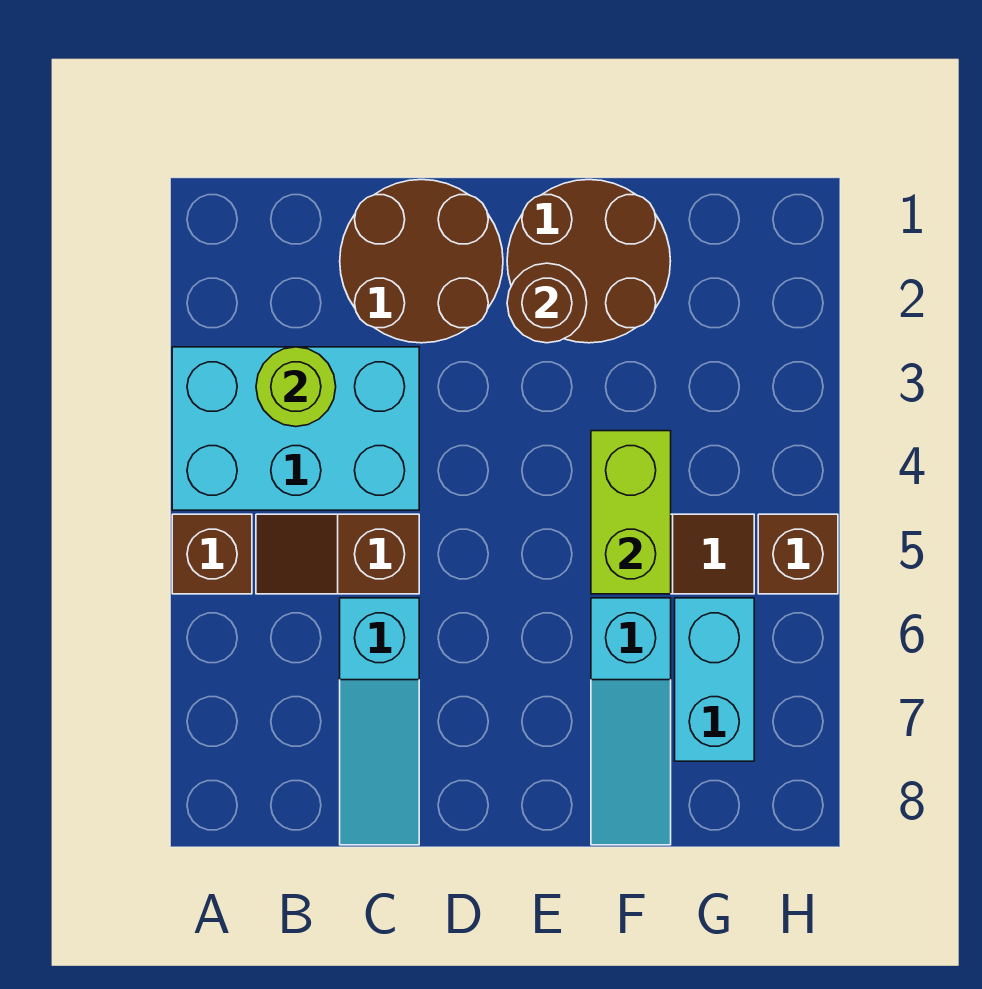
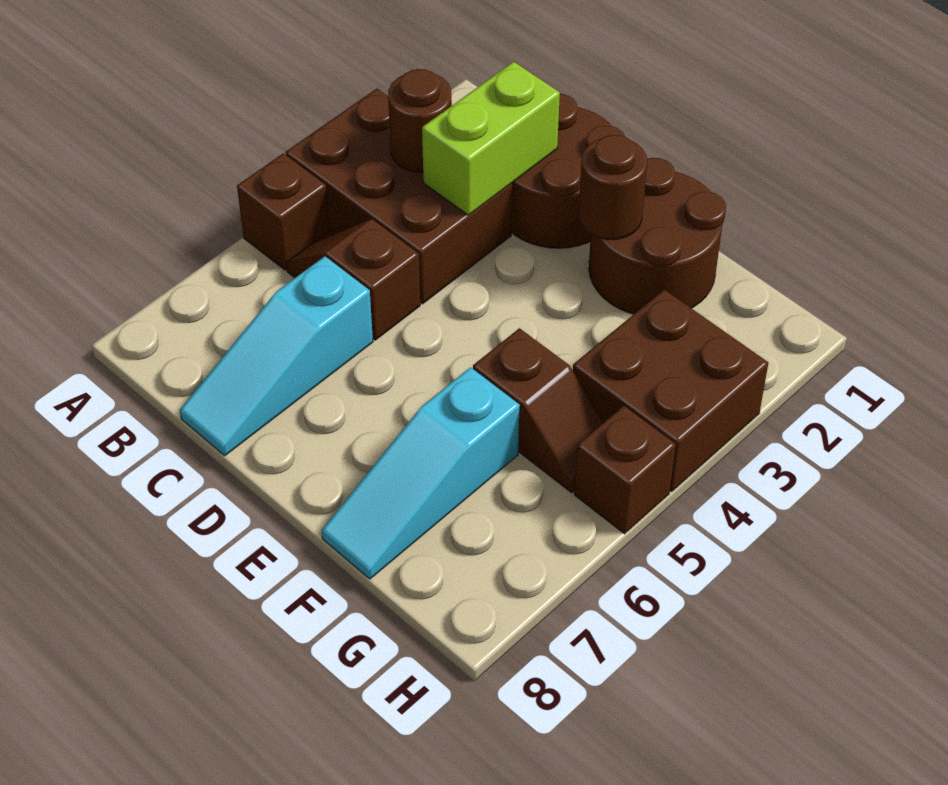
cyan 2x3 brick [172,347,419,510] -> brown 2x3 brick [286,89,512,304]
lime 1x1 round brick [256,347,336,427] -> brown 1x1 round brick [388,69,452,172]
lime 1x2 brick [591,431,671,594] -> lime 1x2 brick moved to [422,62,560,215]
none -> brown 2x2 brick [573,290,768,492]
cyan 1x2 brick [675,598,754,761] -> none

